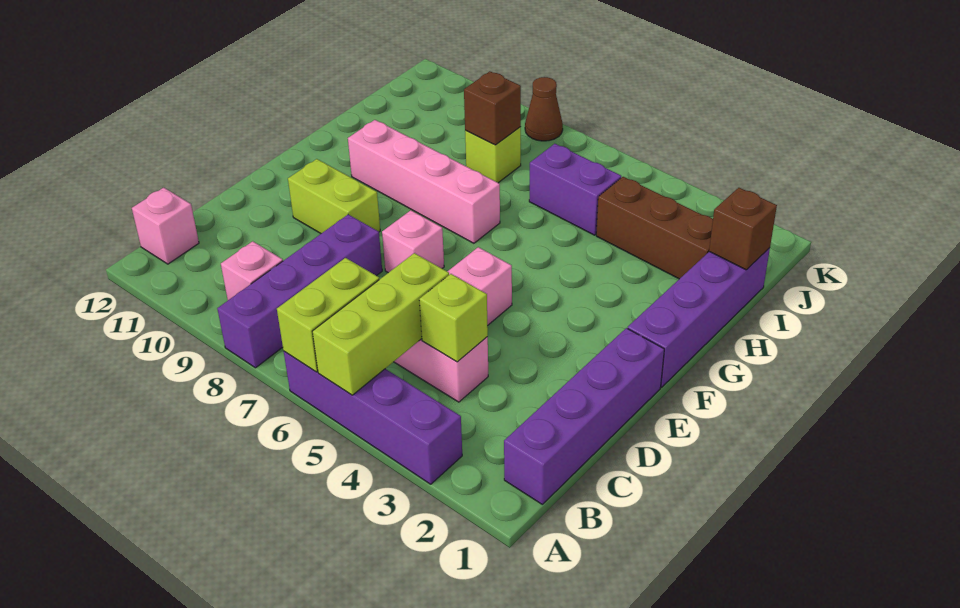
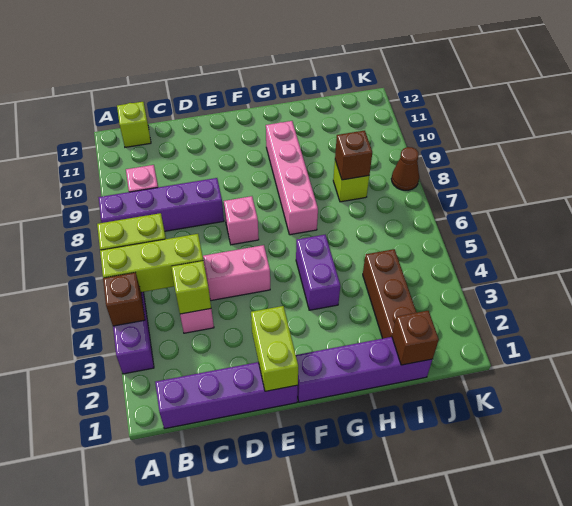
none -> brown 1x1 brick [103,273,145,326]
pink 1x1 brick [132,188,199,264] -> lime 1x1 brick [117,102,151,147]
lime 1x2 brick [288,159,380,233] -> lime 1x2 brick moved to [251,306,298,391]
purple 1x2 brick [529,144,621,235] -> purple 1x2 brick moved to [296,235,340,310]

